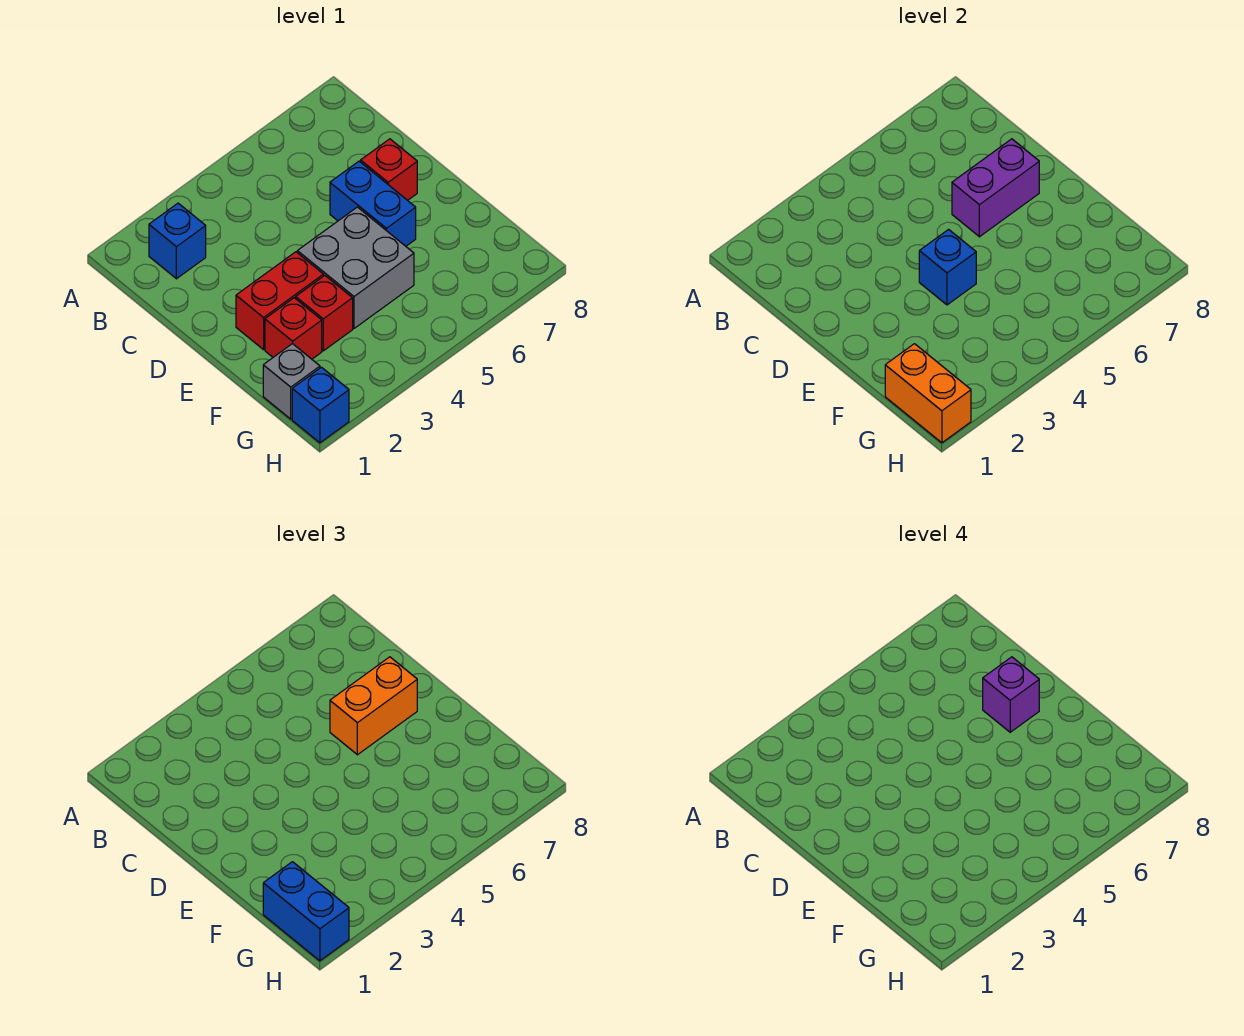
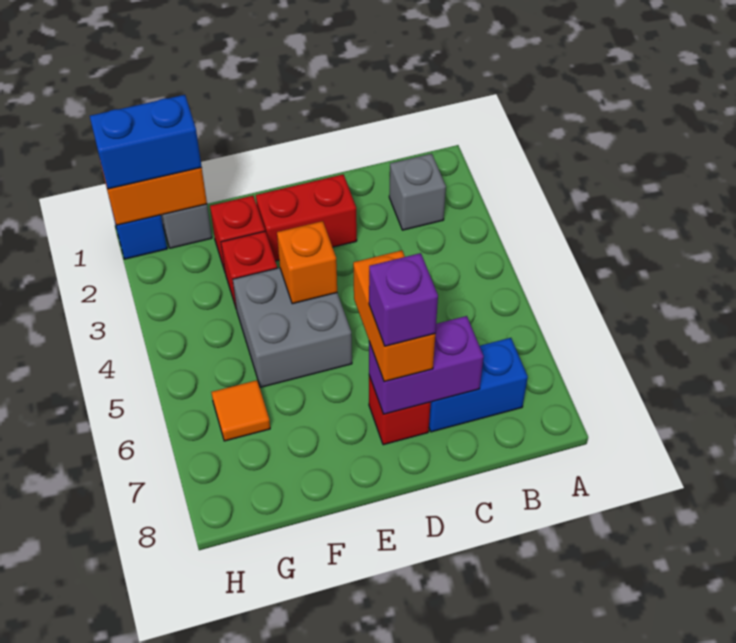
blue 1x1 brick [149,203,206,279] -> grey 1x1 brick [389,154,446,230]
blue 1x2 brick [330,161,416,246] -> blue 1x2 brick moved to [429,338,528,432]
purple 1x2 brick [952,139,1039,237] -> purple 1x2 brick turned to [369,316,484,414]
red 1x2 brick [236,252,324,350] -> red 1x2 brick turned to [256,174,357,261]
blue 1x1 brick [919,229,976,305] -> orange 1x1 brick [277,221,337,304]
none -> orange 1x1 tile [211,380,270,441]

